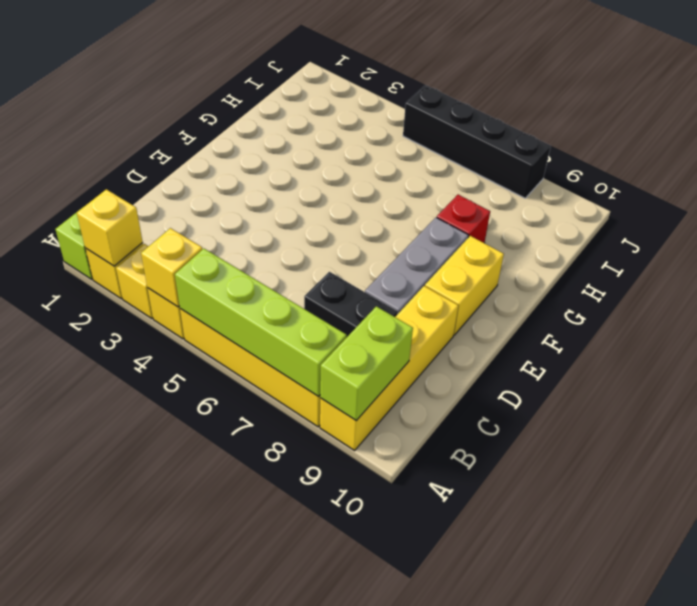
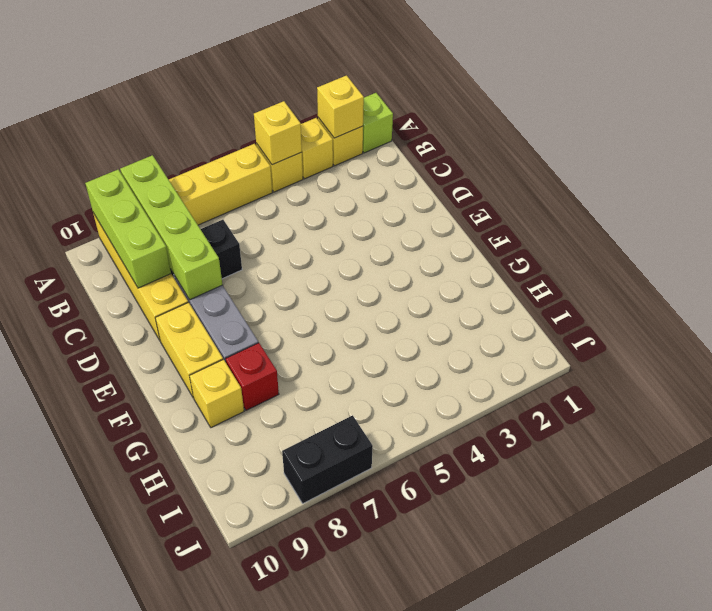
lime 1x4 brick [175,249,347,397] -> lime 1x4 brick turned to [120,155,223,300]
lime 1x2 brick [320,306,413,421] -> lime 1x3 brick [85,170,171,288]
none -> yellow 1x1 brick [190,359,244,428]
black 1x4 brick [403,85,551,198] -> black 1x2 brick [282,415,373,503]

